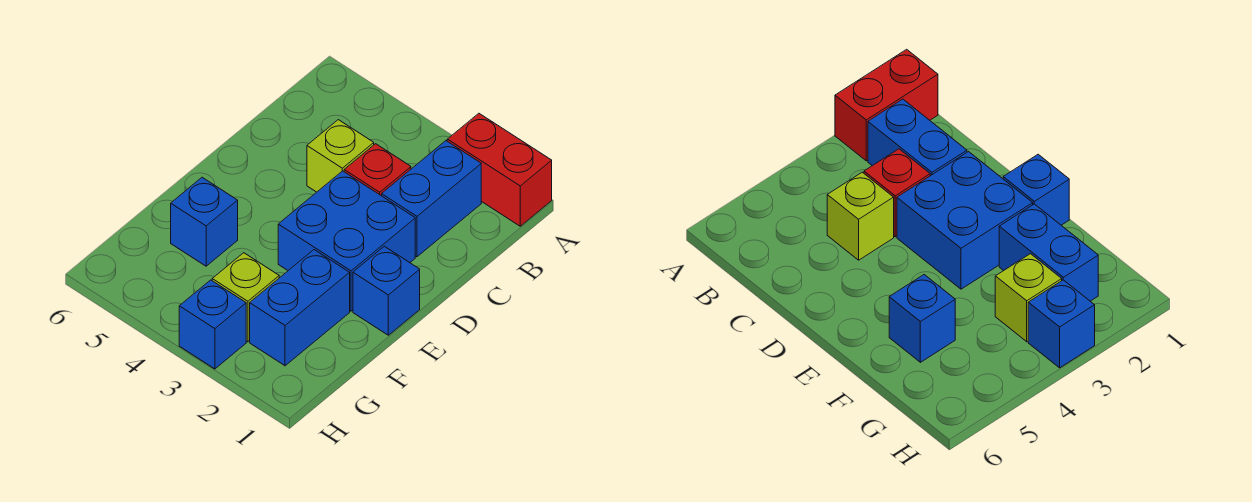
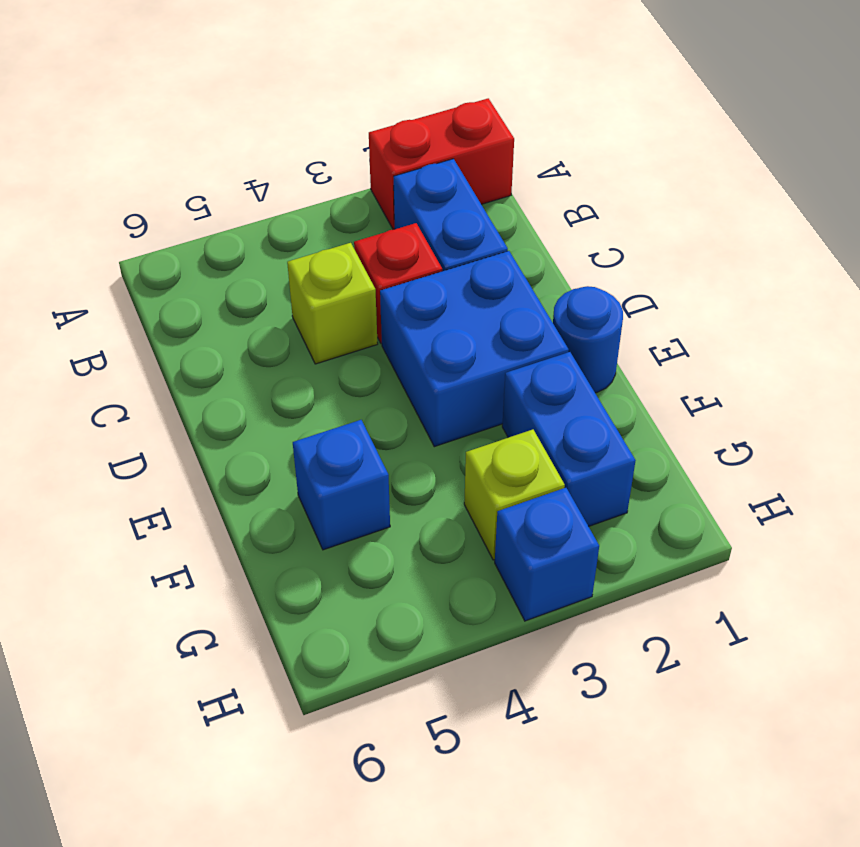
blue 1x1 brick [353,246,420,335] -> blue 1x1 round brick [553,286,623,393]

